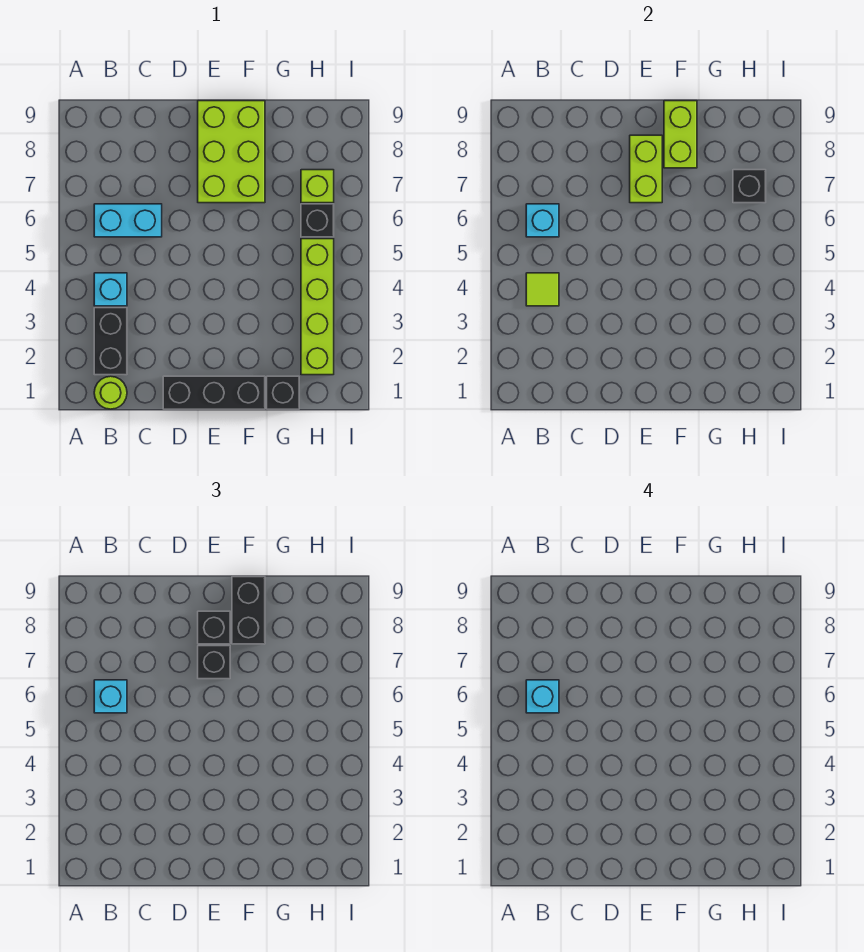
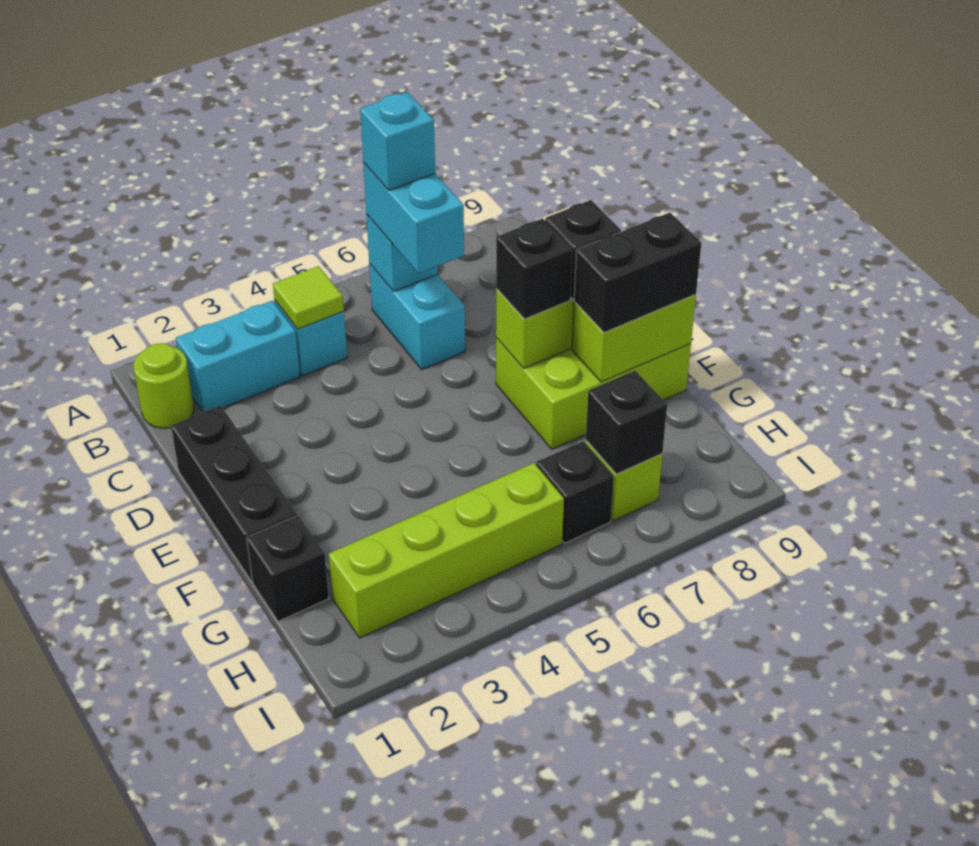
black 1x2 brick [94,308,127,375] -> cyan 1x2 brick [176,301,300,412]
cyan 1x1 brick [94,680,127,713] -> cyan 1x2 brick [363,163,464,273]

